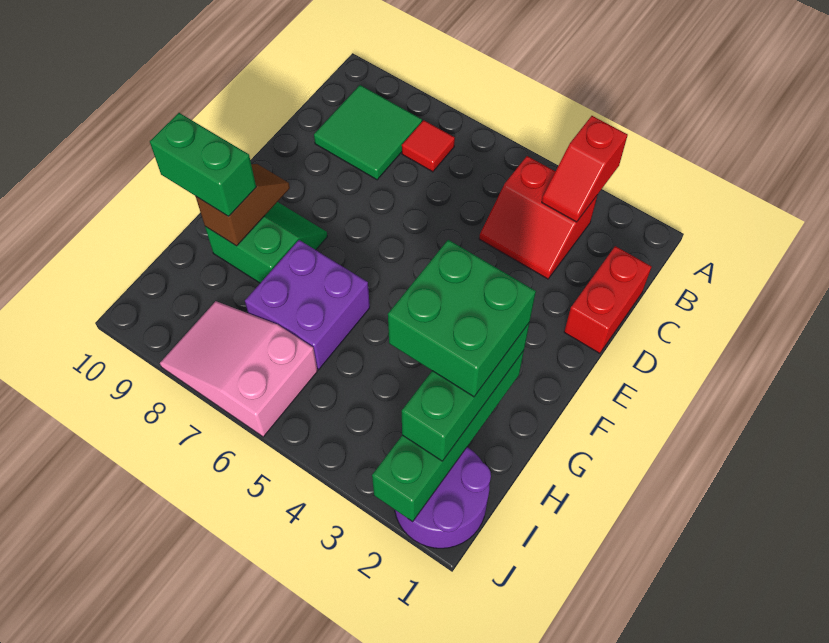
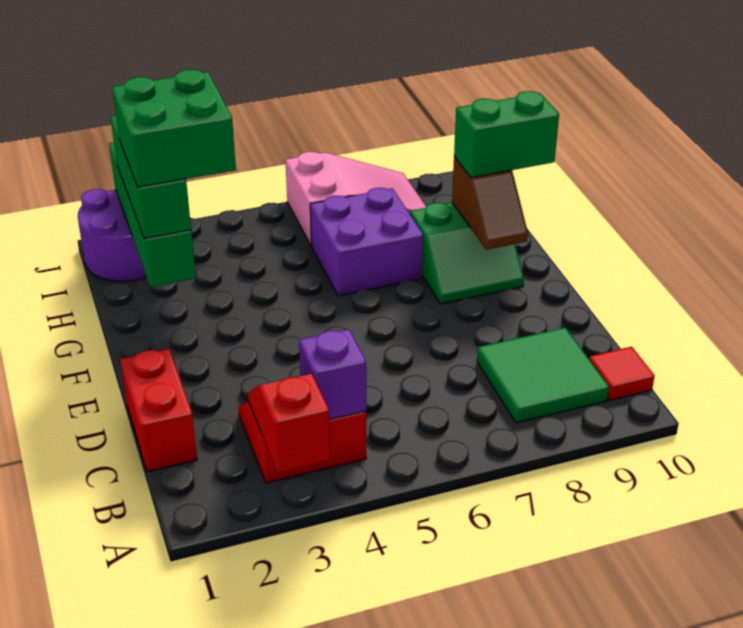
none -> purple 1x1 brick [299,329,366,420]
red 1x1 tile [402,120,455,172] -> red 1x1 tile moved to [589,347,655,400]

